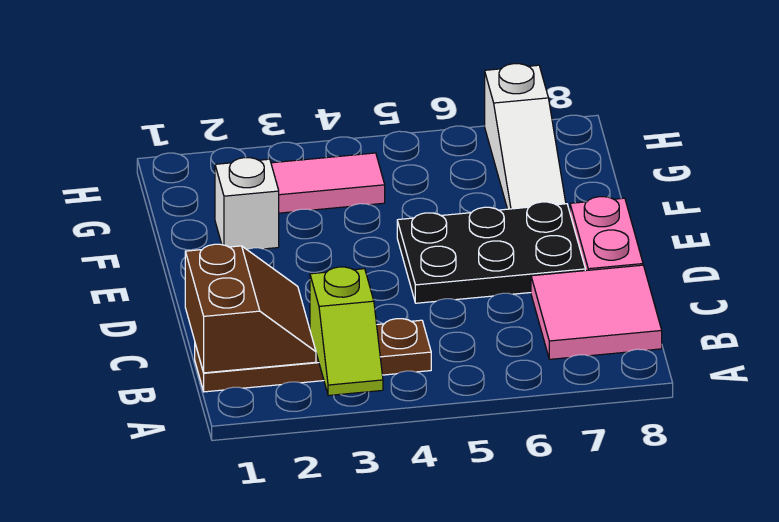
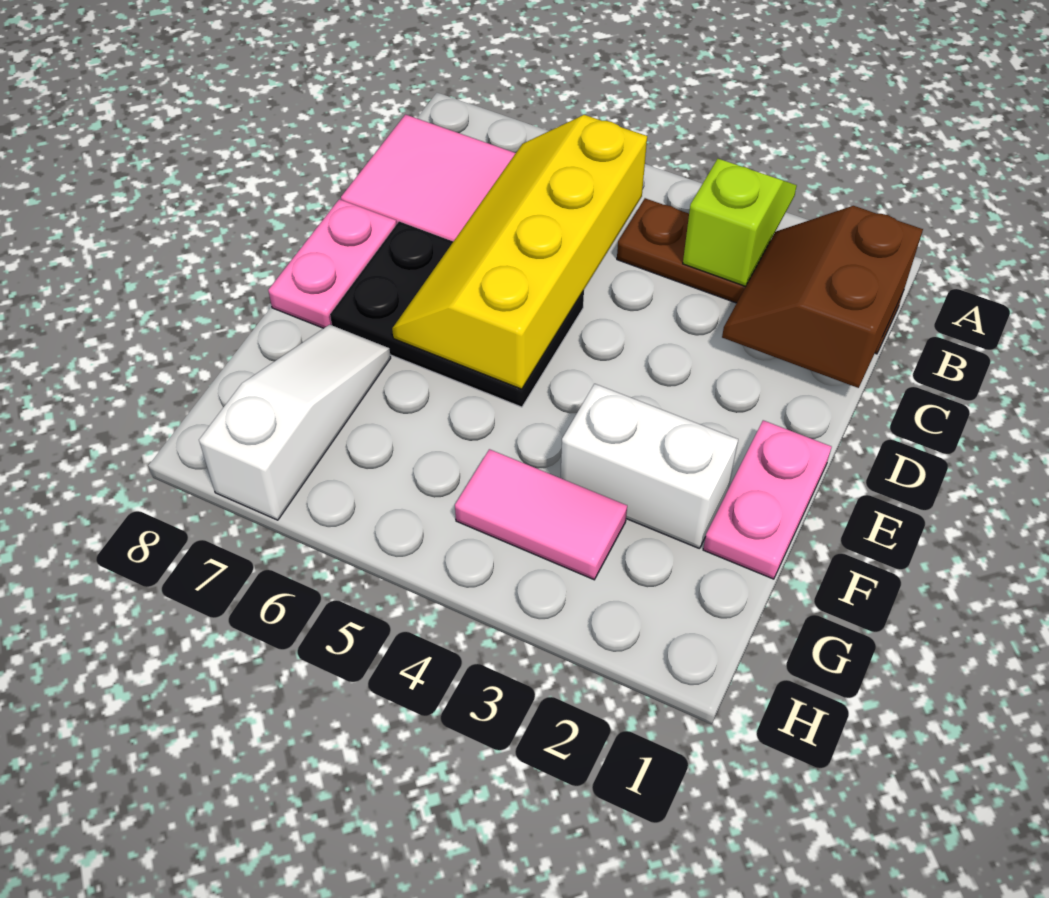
none -> yellow 2x4 slope [392,115,647,389]
none -> pink 1x2 plate [703,420,832,579]
white 1x1 brick [215,158,279,249] -> white 1x2 brick [561,384,738,549]

